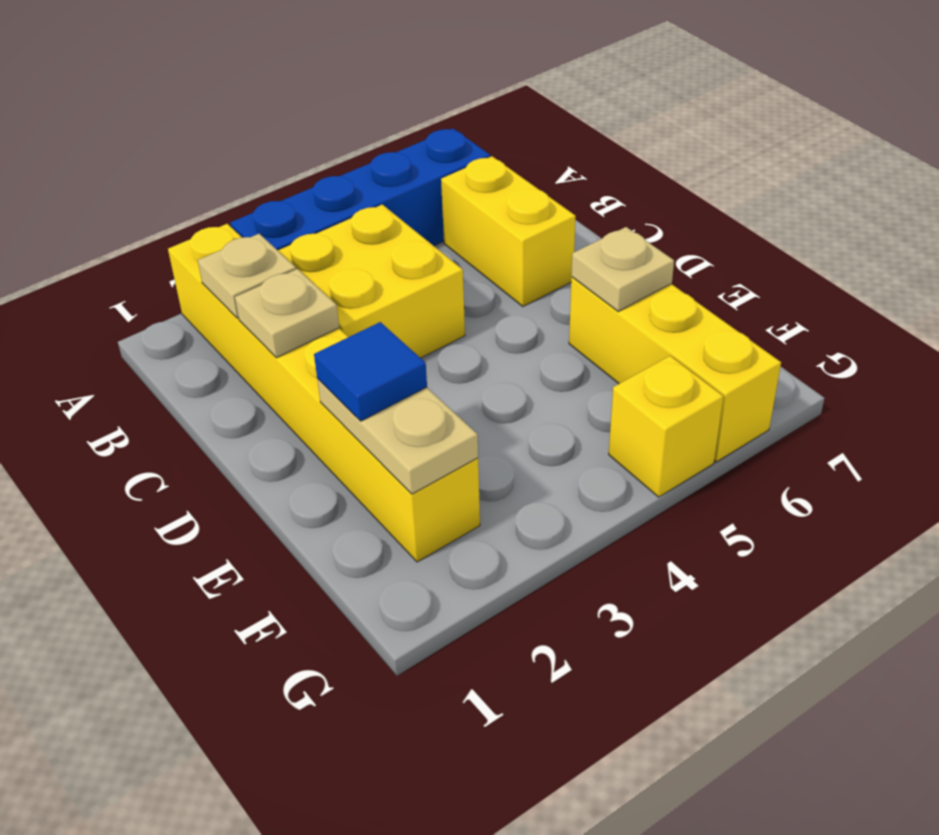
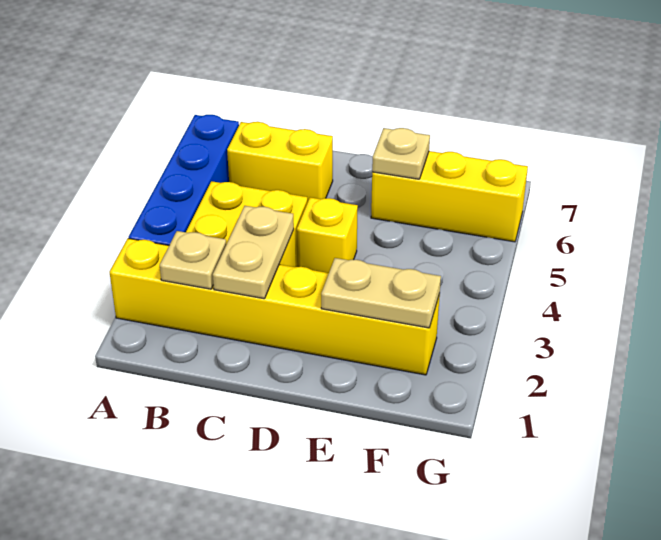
tan 1x1 plate [235,269,339,358] -> tan 1x2 plate [213,206,294,299]
blue 1x1 tile [314,322,427,421] -> none
yellow 1x1 brick [609,356,723,497] -> yellow 1x1 brick moved to [297,197,358,273]

